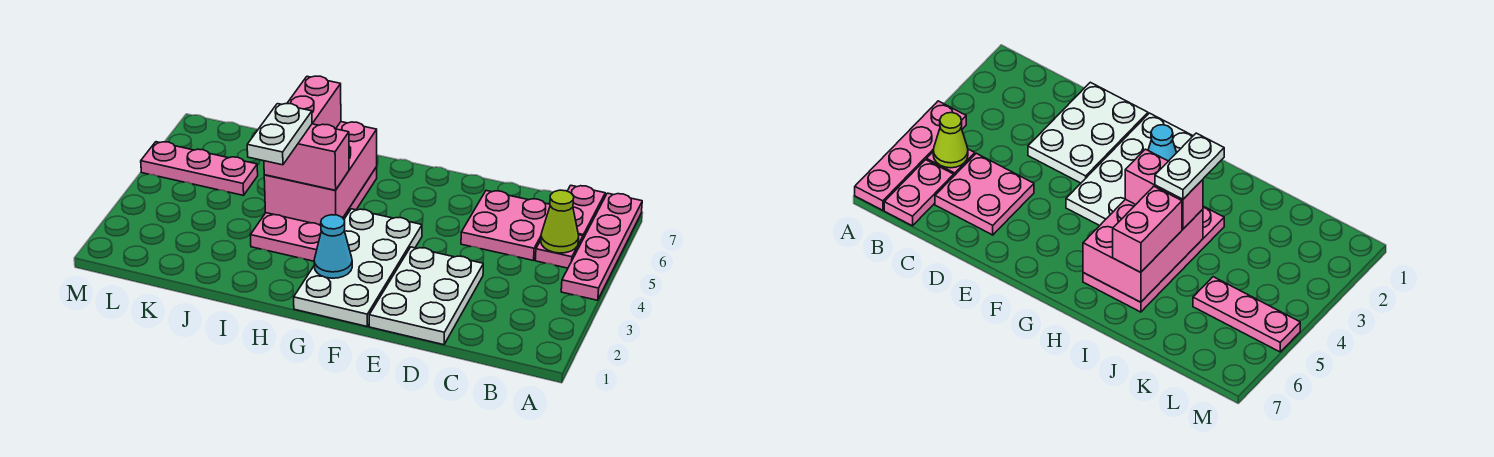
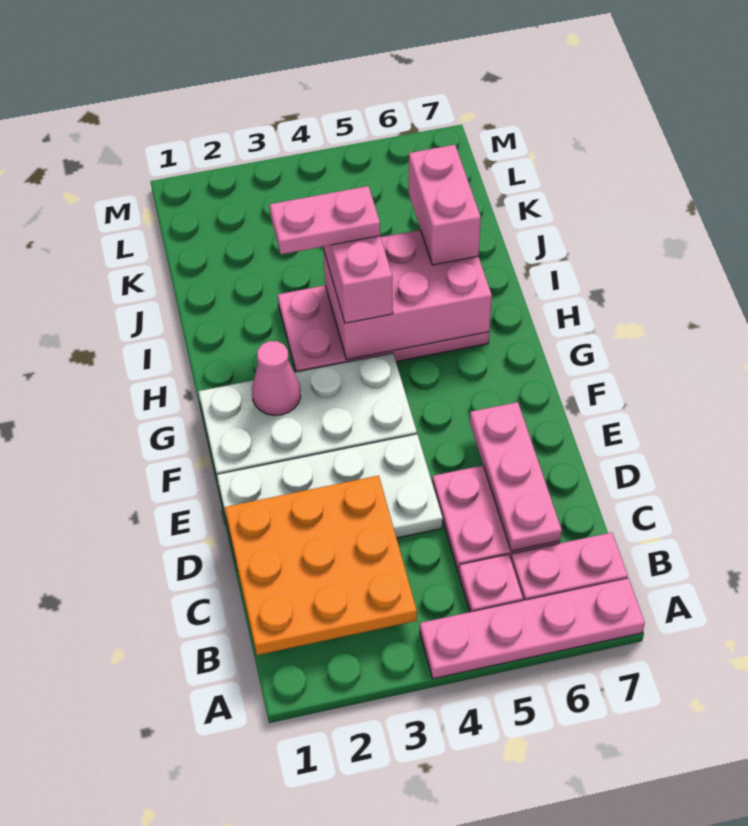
none -> orange 3x3 plate [225,476,417,655]
lime 1x1 cone [541,190,579,253] -> none
white 2x3 plate [369,247,483,345] -> white 2x4 plate [217,434,443,571]
cyan 1x1 cone [314,215,352,278] -> pink 1x1 cone [252,341,301,415]
white 1x2 plate [247,104,312,165] -> pink 1x2 plate [270,186,380,254]
pink 1x2 brick [287,76,341,129] -> pink 1x2 brick turned to [409,145,481,265]
pink 1x3 plate [141,142,258,195] -> pink 1x3 plate moved to [470,402,562,551]

